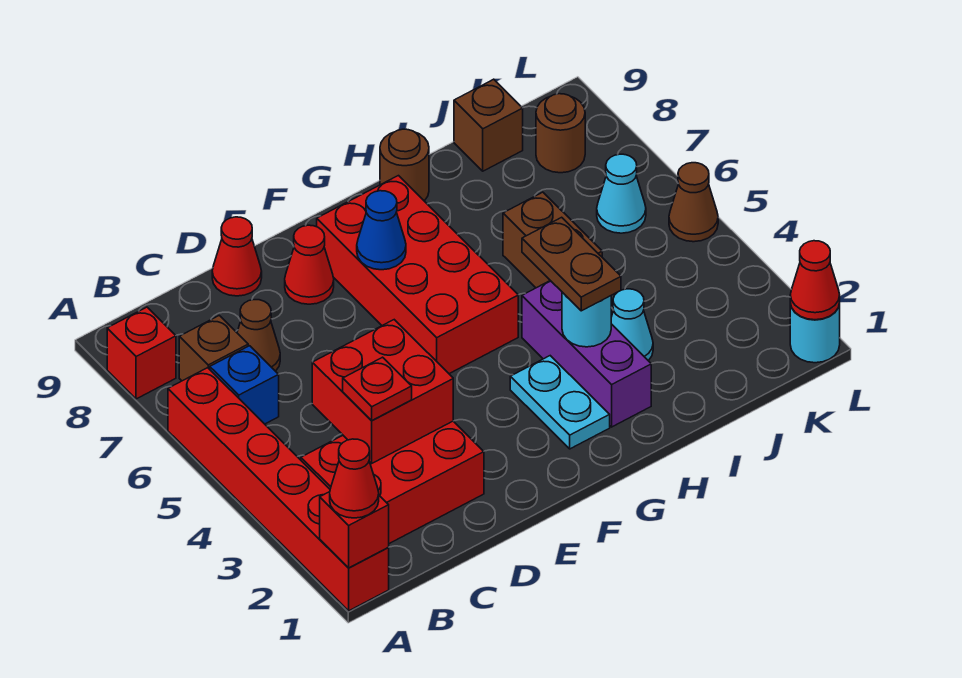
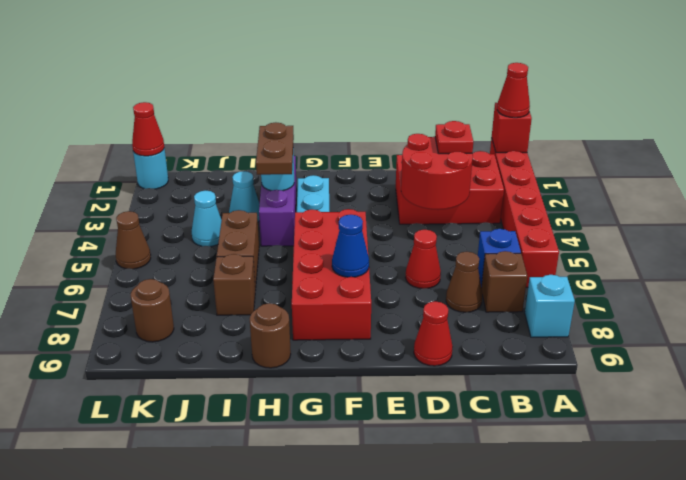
red 1x1 brick [107,307,176,399] -> cyan 1x1 brick [525,275,575,337]
red 2x2 brick [312,320,453,463] -> red 2x2 round brick [401,134,473,210]
red 1x1 cone [285,225,334,304] -> red 1x1 cone moved to [405,230,441,289]
brown 1x1 brick [454,79,523,171] -> brown 1x1 brick moved to [213,254,255,315]
cyan 1x1 cone [597,154,646,233] -> cyan 1x1 cone moved to [192,190,222,246]

